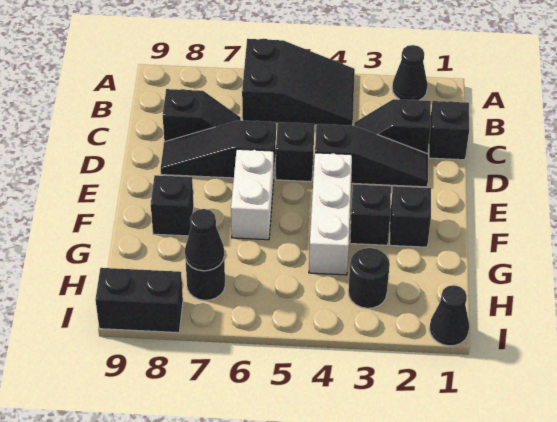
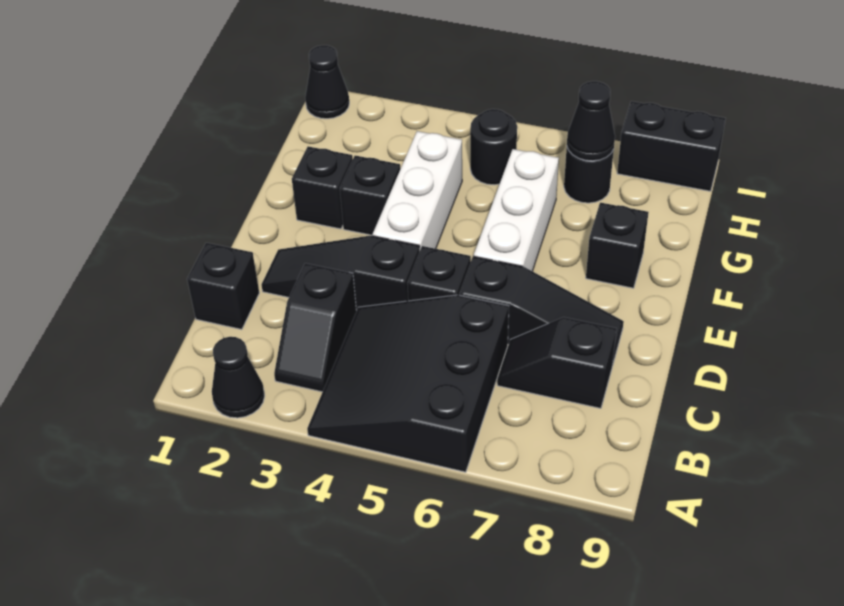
black 2x3 slope [242,39,355,126] -> black 3x3 slope [307,295,509,472]
black 1x2 slope [354,99,431,154] -> black 1x2 slope turned to [274,263,356,392]
white 1x2 brick [231,149,274,240] -> white 1x3 brick [474,149,559,271]
black 1x1 round brick [348,248,390,308] -> black 1x1 round brick moved to [470,109,517,185]

